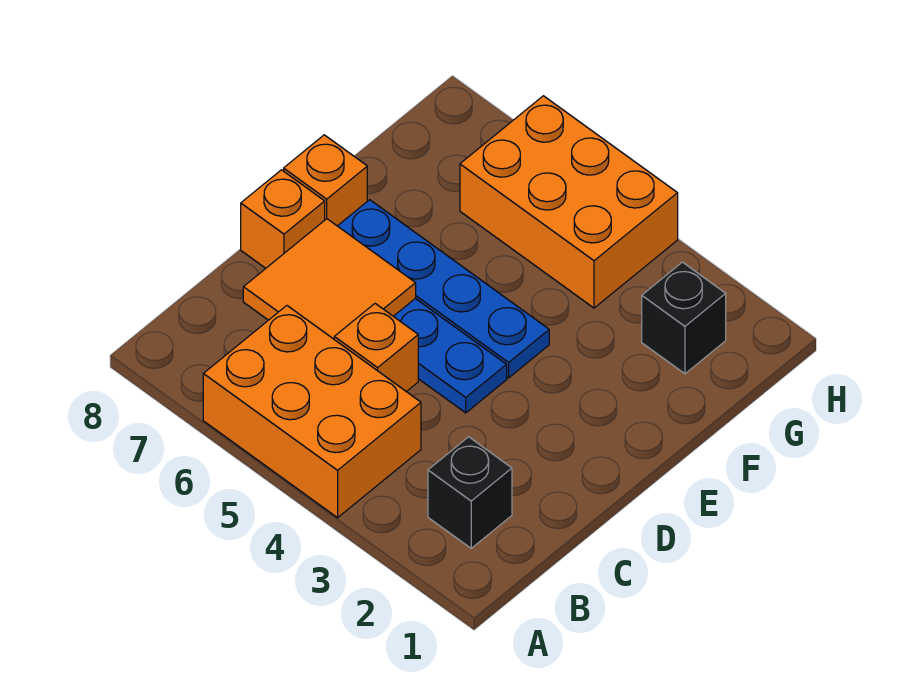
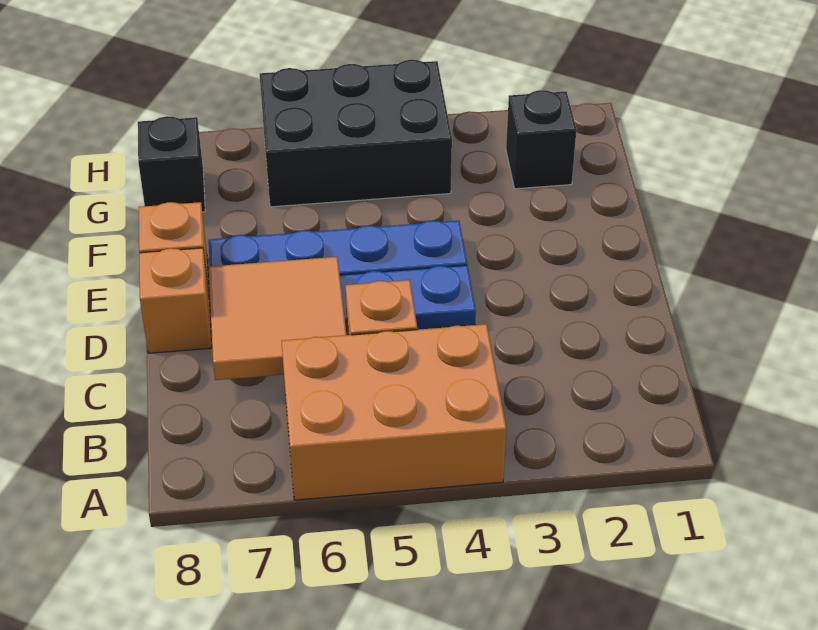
black 1x1 brick [428,437,512,548] -> black 1x1 brick moved to [138,116,205,212]
orange 2x3 brick [460,96,678,308] -> black 2x3 brick [260,60,452,207]

